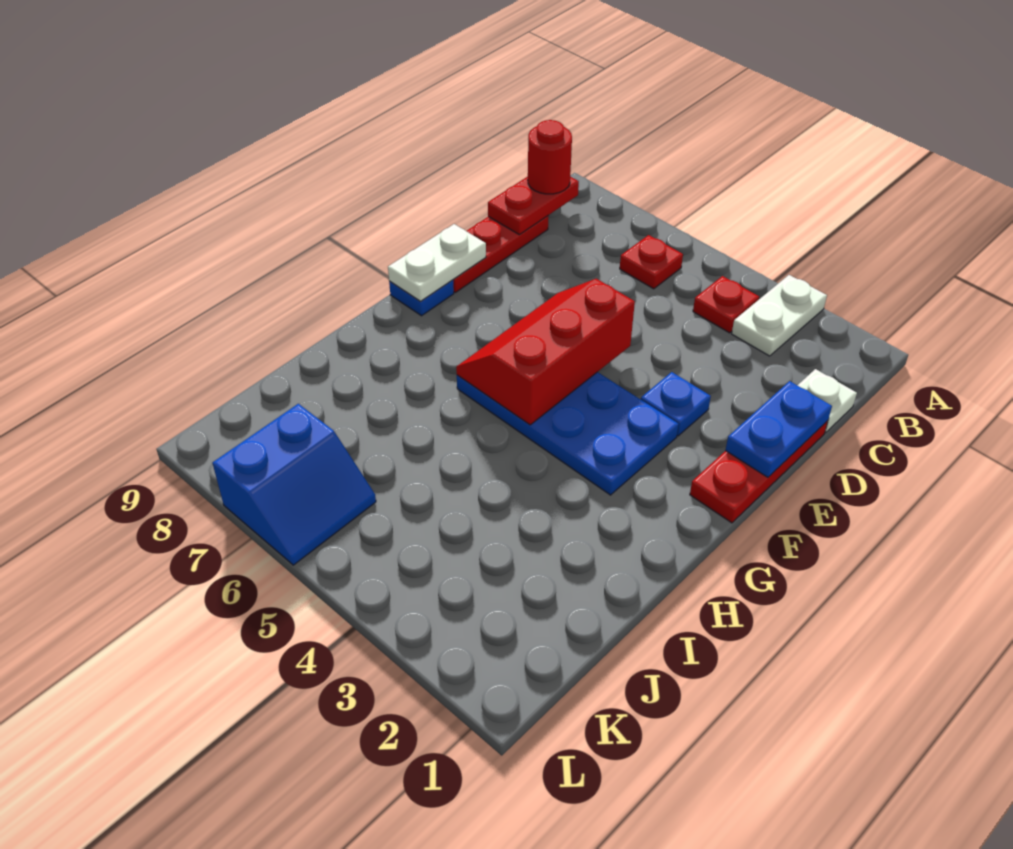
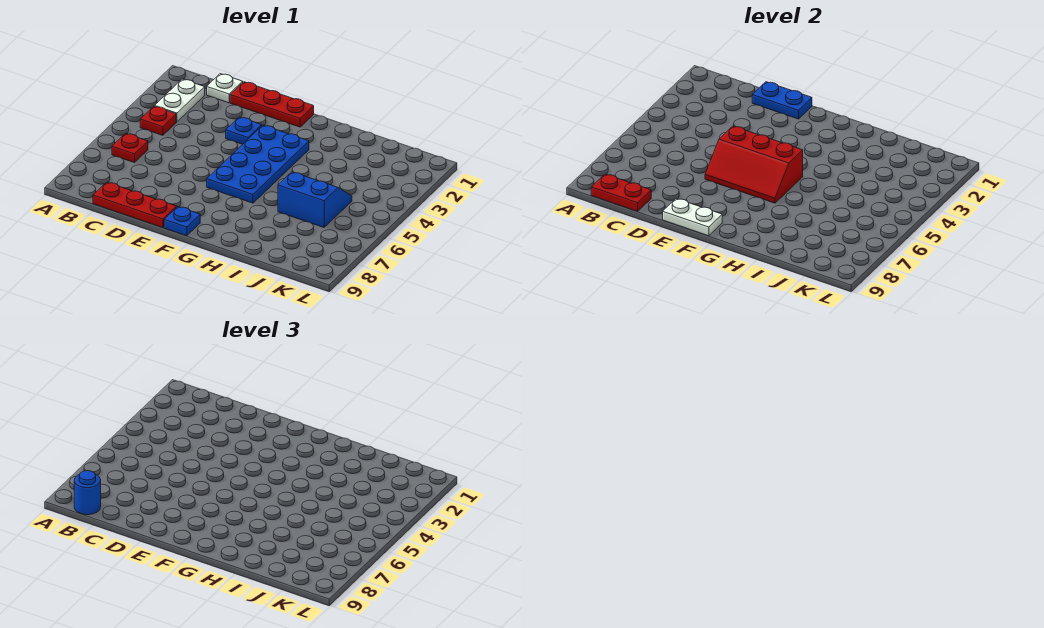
white 1x2 plate [732,275,827,356] -> white 1x2 plate turned to [155,79,205,122]
red 1x1 round brick [528,120,572,194] -> blue 1x1 round brick [74,471,101,515]
blue 2x2 slope [212,404,376,565] -> blue 2x2 slope moved to [278,172,352,227]

